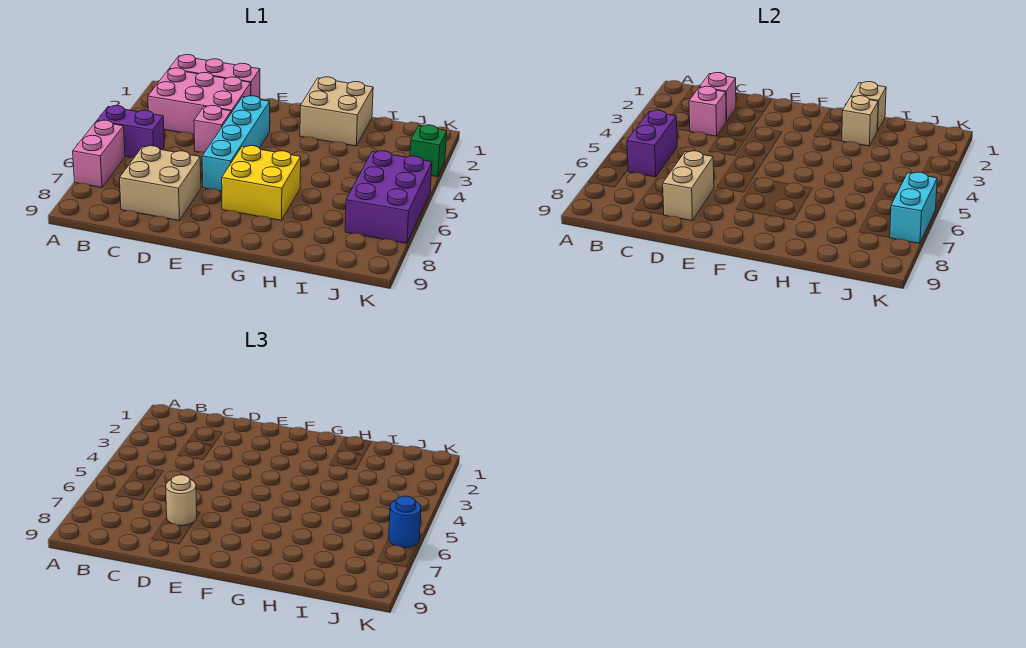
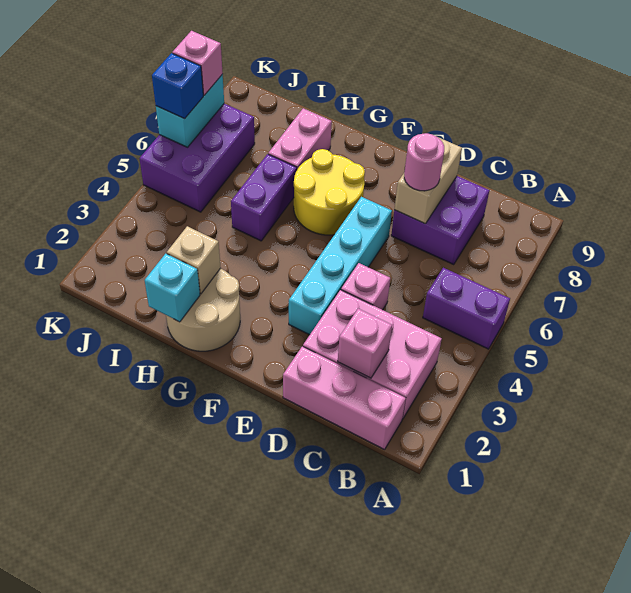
pink 1x2 brick [73,120,125,188] -> pink 1x2 brick moved to [268,108,332,169]
purple 1x2 brick [627,110,677,177] -> purple 1x2 brick moved to [231,154,297,241]
pink 1x1 brick [689,86,726,136] -> pink 1x1 brick moved to [172,31,223,95]
tan 2x2 brick [120,146,201,221] -> purple 2x2 brick [391,176,489,265]
tan 1x1 round brick [166,475,197,525] -> pink 1x1 round brick [404,133,444,191]
yellow 2x2 brick [222,146,301,220] -> yellow 2x2 round brick [294,149,365,235]
tan 2x2 brick [300,77,373,146] -> tan 2x2 round brick [166,268,240,351]
tan 1x1 brick [851,82,886,131] -> cyan 1x1 brick [145,254,200,322]
green 1x1 brick [410,125,447,177] -> none
blue 1x1 round brick [389,496,421,548] -> blue 1x1 brick [152,53,203,119]

